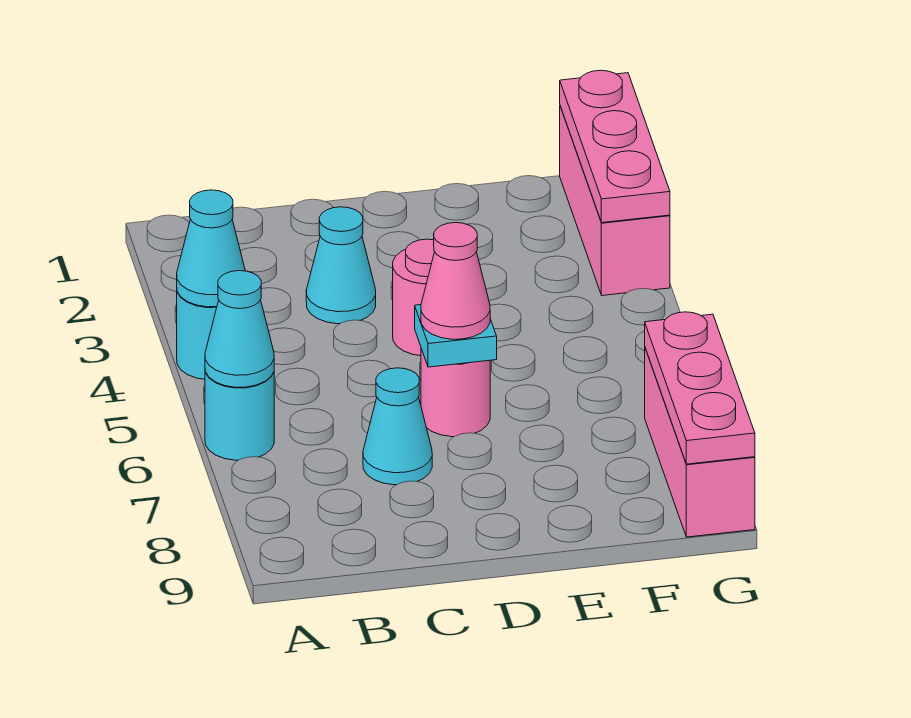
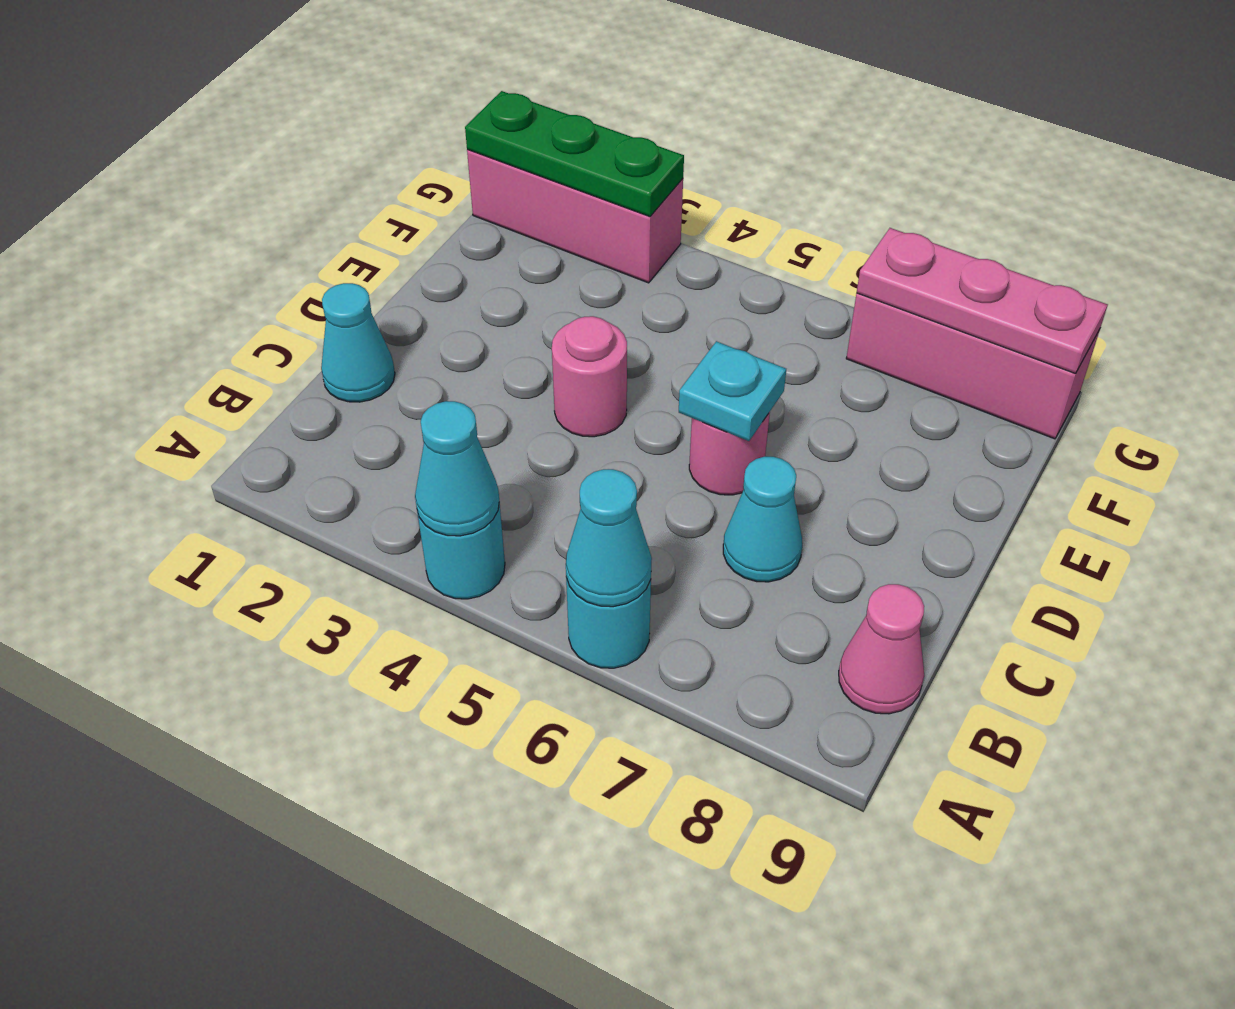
cyan 1x1 cone [306,207,376,324] -> cyan 1x1 cone moved to [321,283,395,402]
pink 1x1 cone [421,223,490,339] -> pink 1x1 cone moved to [839,584,924,714]
pink 1x3 plate [560,70,670,223] -> green 1x3 plate [465,91,684,217]

